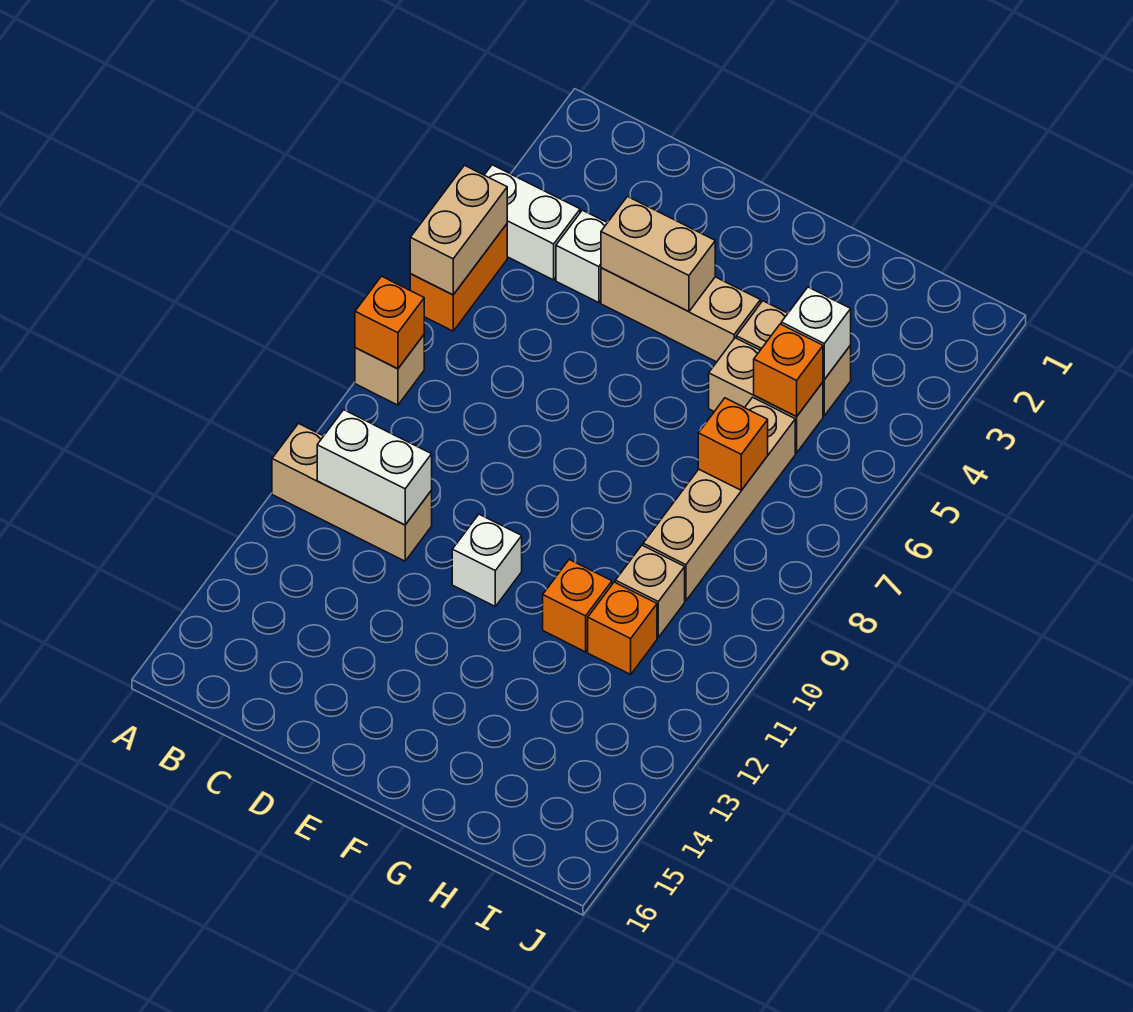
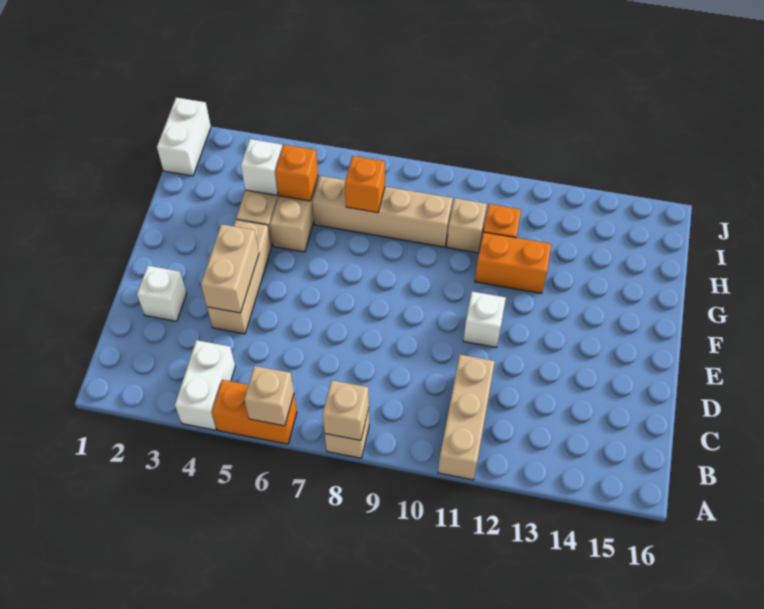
tan 1x2 brick [410,165,507,295] -> tan 1x1 brick [244,366,294,426]
orange 1x1 brick [355,276,424,369] -> tan 1x1 brick [323,380,369,440]
white 1x2 brick [317,410,432,525] -> white 1x2 brick moved to [157,98,211,176]
white 1x1 brick [556,210,607,303] -> white 1x1 brick moved to [137,266,187,321]
orange 1x1 brick [543,560,612,652] -> orange 1x2 brick [475,232,551,293]

